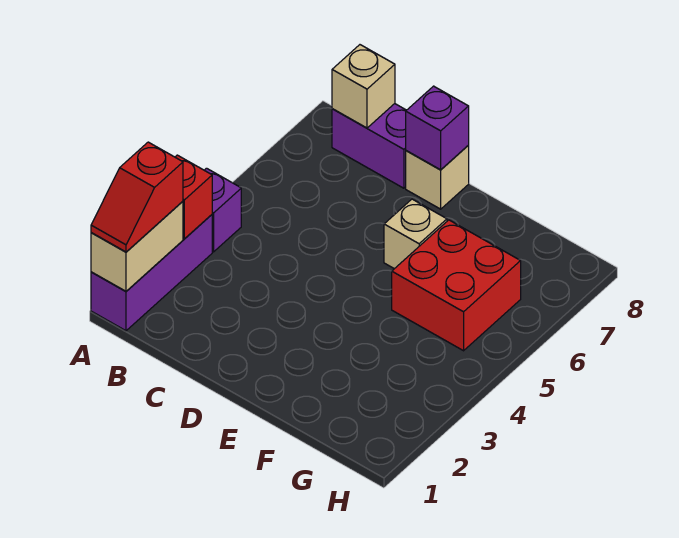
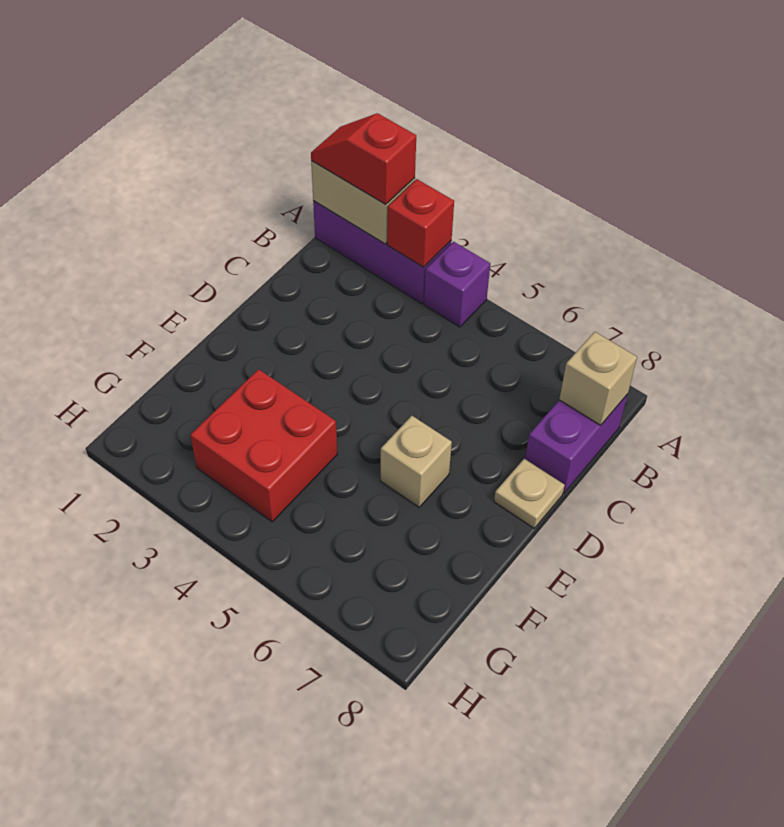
tan 1x1 brick [406,146,469,209] -> tan 1x1 plate [494,459,565,528]
purple 1x1 brick [406,86,469,170] -> none
red 2x2 brick [392,220,521,351] -> red 2x2 brick moved to [190,369,337,522]

